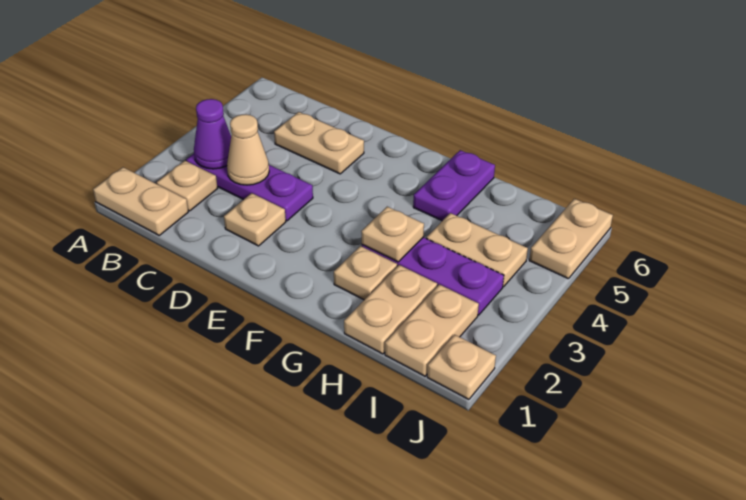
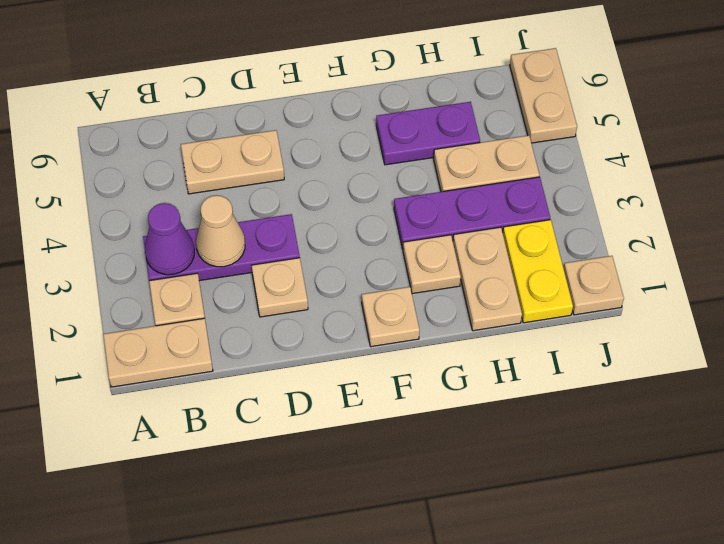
tan 1x1 plate [361,207,424,262] -> tan 1x1 plate moved to [362,287,420,347]
purple 1x2 plate [413,150,495,221] -> purple 1x2 plate turned to [376,102,480,165]
tan 1x2 plate [385,284,479,376] -> yellow 1x2 plate [503,220,573,323]

